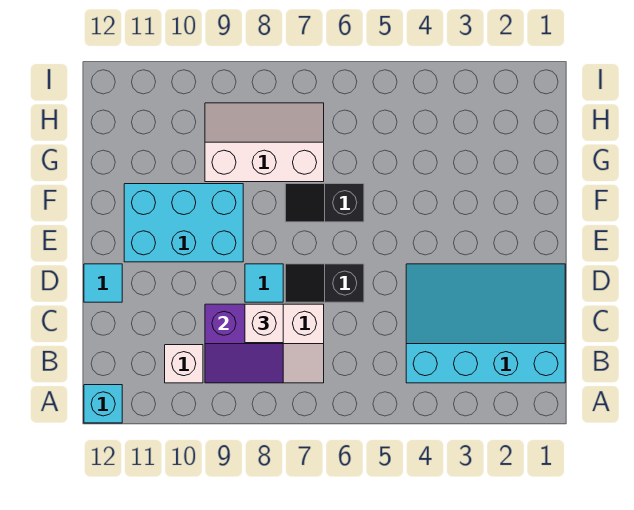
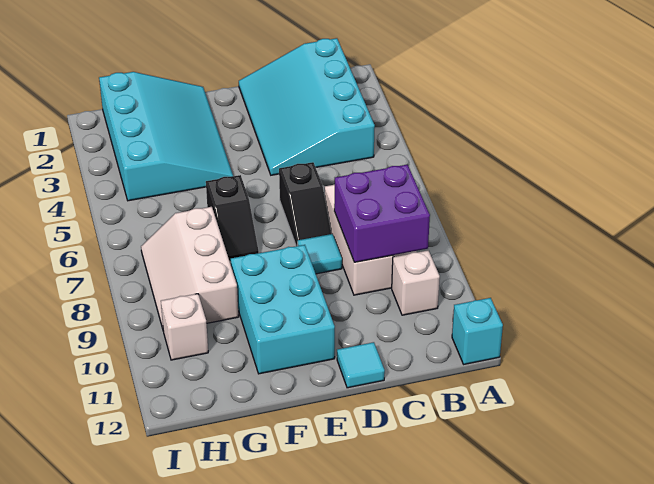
purple 2x2 slope [205,304,283,383] -> purple 2x2 brick [334,165,430,262]
white 1x1 brick [245,304,283,343] -> white 1x1 brick moved to [161,294,208,360]
none -> cyan 3x4 slope [99,72,233,201]

